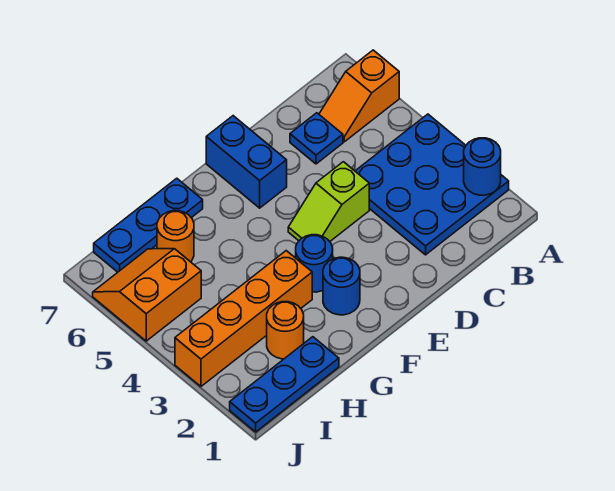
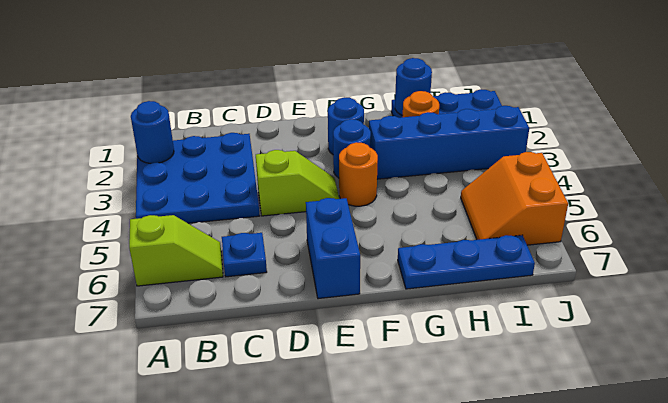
orange 1x2 slope [319,50,399,142] -> lime 1x2 slope [129,215,223,286]
orange 1x4 brick [175,251,312,386] -> blue 1x4 brick [369,106,529,179]
none -> blue 1x1 round brick [395,58,432,115]
orange 1x1 round brick [157,211,194,262] -> orange 1x1 round brick moved to [339,142,378,206]
orange 2x2 slope [93,249,201,341] -> orange 2x2 slope turned to [461,152,568,245]

